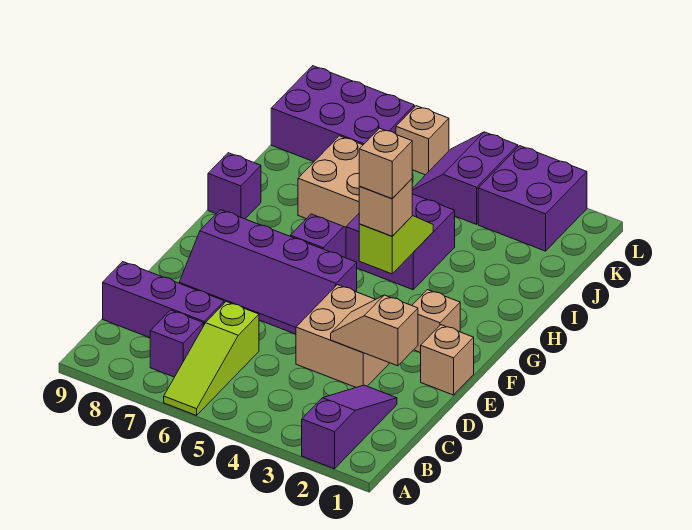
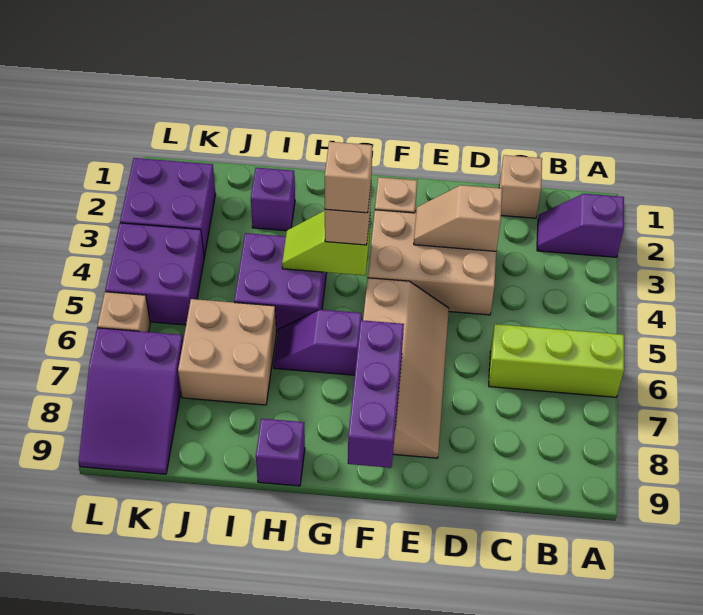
purple 1x3 slope [302,385,397,469] -> purple 1x2 slope [537,194,624,257]
lime 1x3 slope [164,302,259,416] -> lime 1x3 brick [489,324,624,397]
purple 1x1 brick [150,310,203,377] -> purple 1x1 brick moved to [251,168,295,231]
purple 1x3 brick [103,262,224,338] -> purple 1x3 brick moved to [348,320,404,468]
tan 1x2 slope [331,295,418,366] -> tan 1x2 slope turned to [414,185,502,251]
tan 2x2 brick [296,285,389,387] -> tan 2x3 brick [368,210,496,315]
tan 1x1 brick [421,325,474,395] -> tan 1x1 brick moved to [499,155,542,218]
purple 2x4 slope [179,210,357,334] -> tan 2x4 slope [363,278,449,458]
purple 2x2 slope [412,132,518,224] -> purple 2x2 brick [105,223,204,325]
purple 2x3 brick [271,66,414,162] -> purple 2x3 slope [79,328,183,474]

